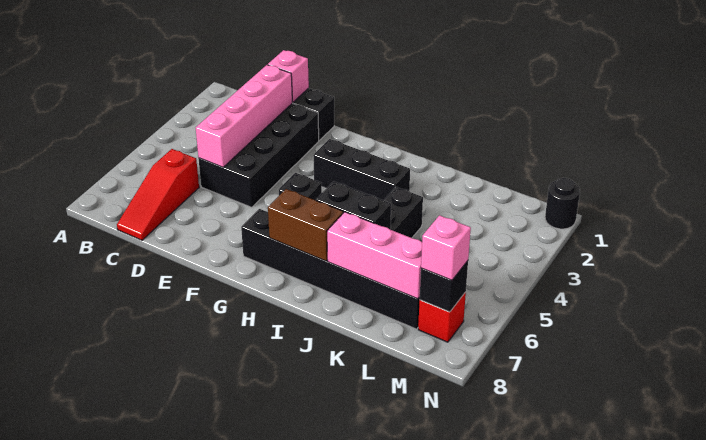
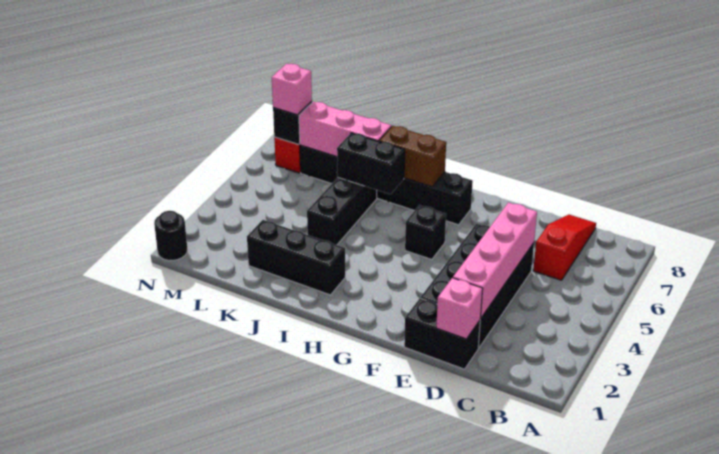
black 1x3 brick [313,139,410,200] -> black 1x3 brick moved to [247,220,345,295]

